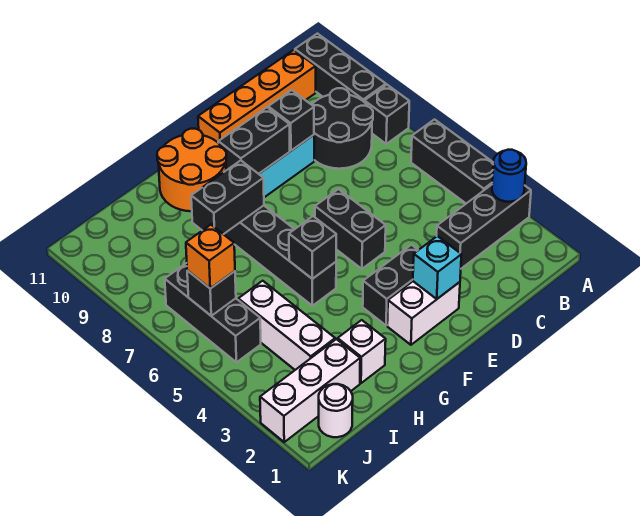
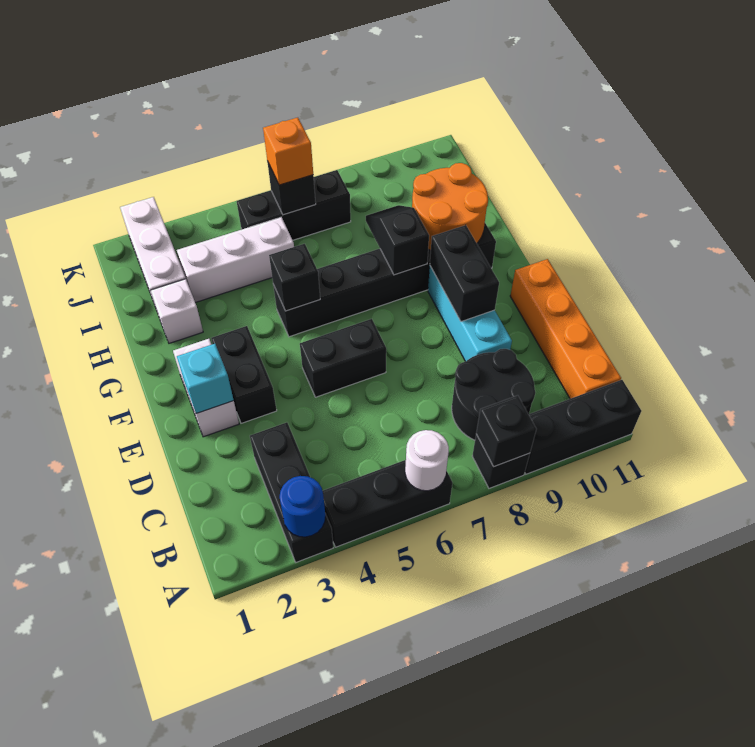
black 1x1 brick [268,90,314,151] -> black 1x1 brick moved to [476,395,536,467]
black 1x2 brick [191,160,264,234] -> black 1x2 slope [366,205,429,275]
white 1x1 round brick [319,384,353,437] -> white 1x1 round brick moved to [405,430,449,491]

